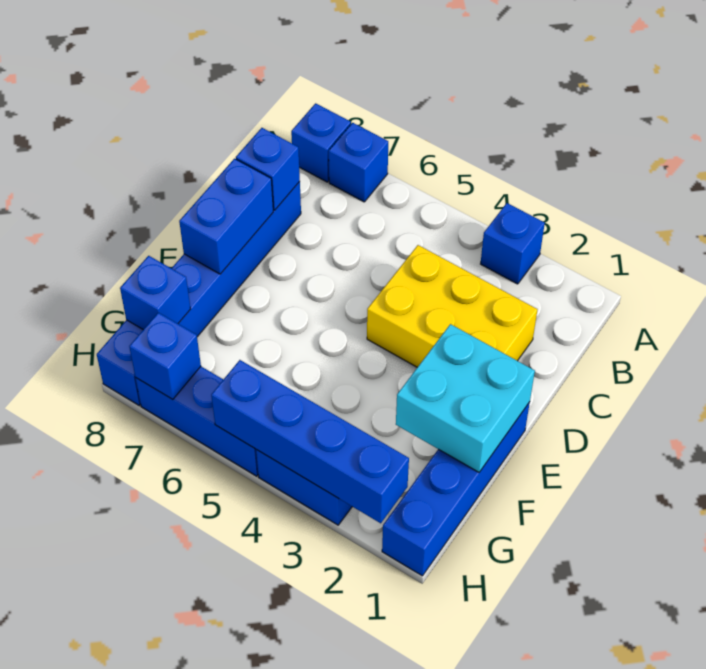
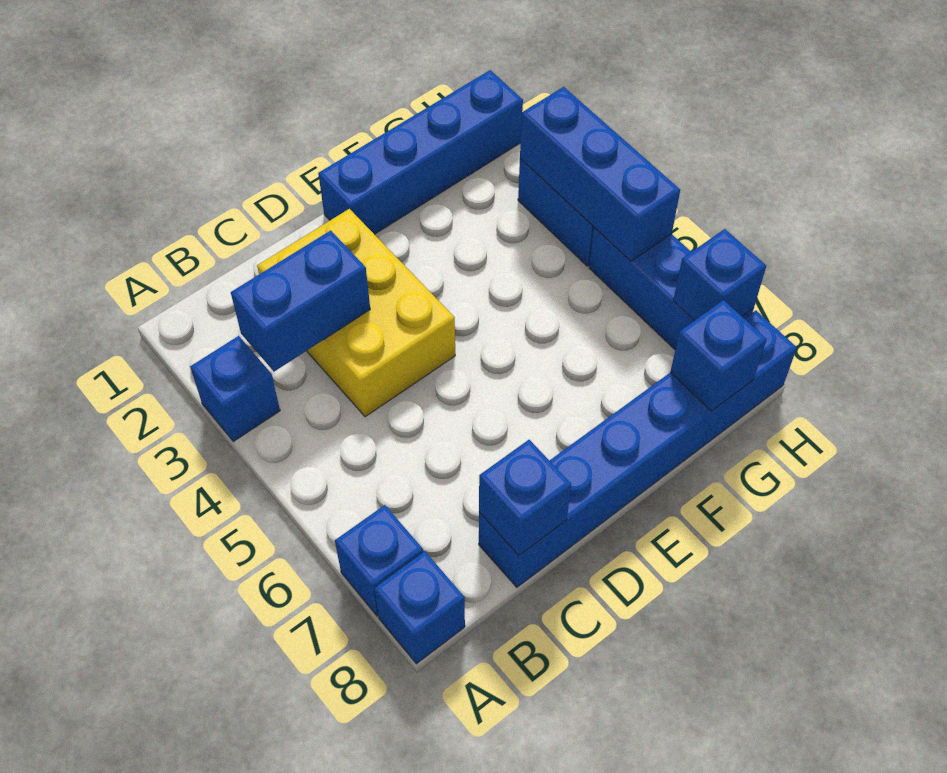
blue 1x2 brick [179,159,273,274] -> blue 1x2 brick moved to [231,230,370,372]
cyan 2x2 brick [396,324,535,472] -> none
blue 1x4 brick [211,360,409,523] -> blue 1x3 brick [520,87,680,261]

